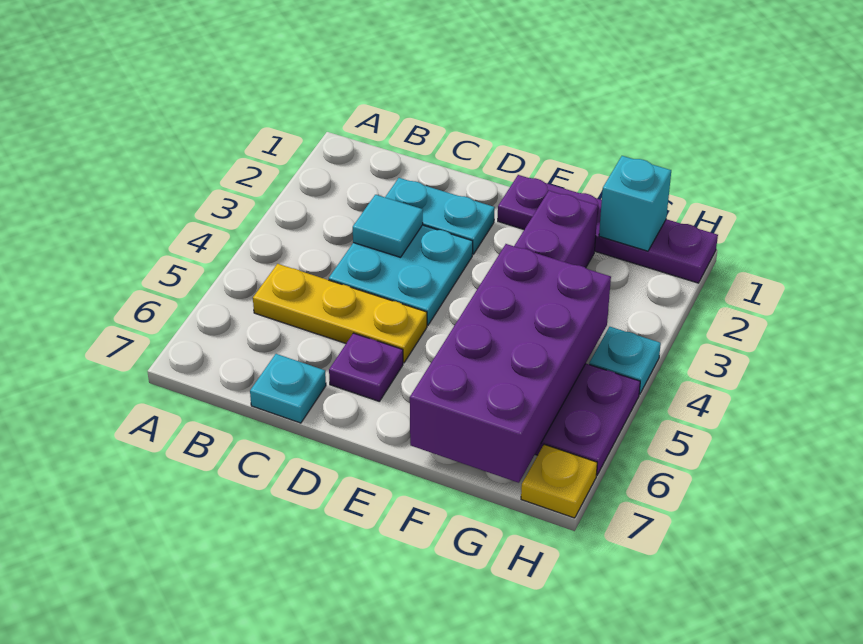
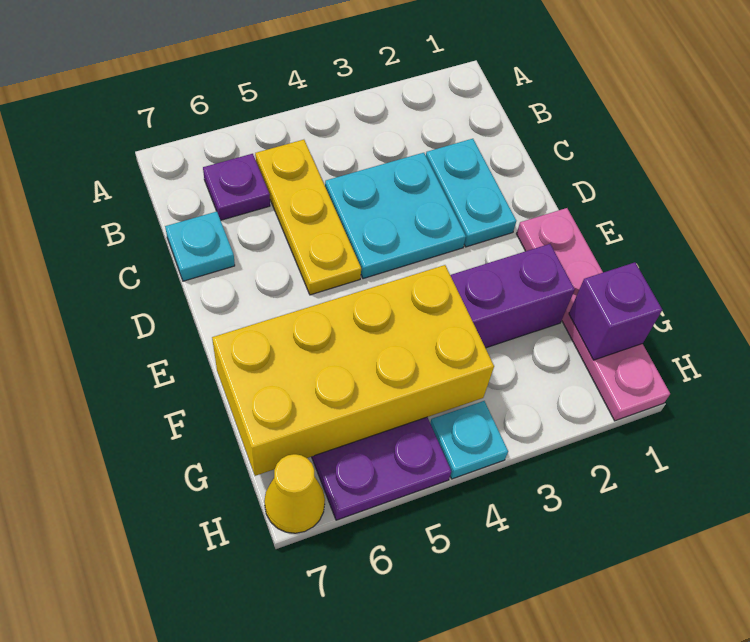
cyan 1x1 tile [353,195,423,257] -> none
purple 1x1 plate [329,333,403,402] -> purple 1x1 plate moved to [203,154,270,220]
purple 1x4 plate [498,175,718,283] -> pink 1x4 plate [517,208,670,421]
purple 2x4 brick [410,244,611,483] -> yellow 2x4 brick [212,265,494,476]
cyan 1x1 brick [599,156,671,251] -> purple 1x1 brick [569,262,662,360]
yellow 1x1 plate [521,444,597,518] -> yellow 1x1 cone [264,454,325,533]

